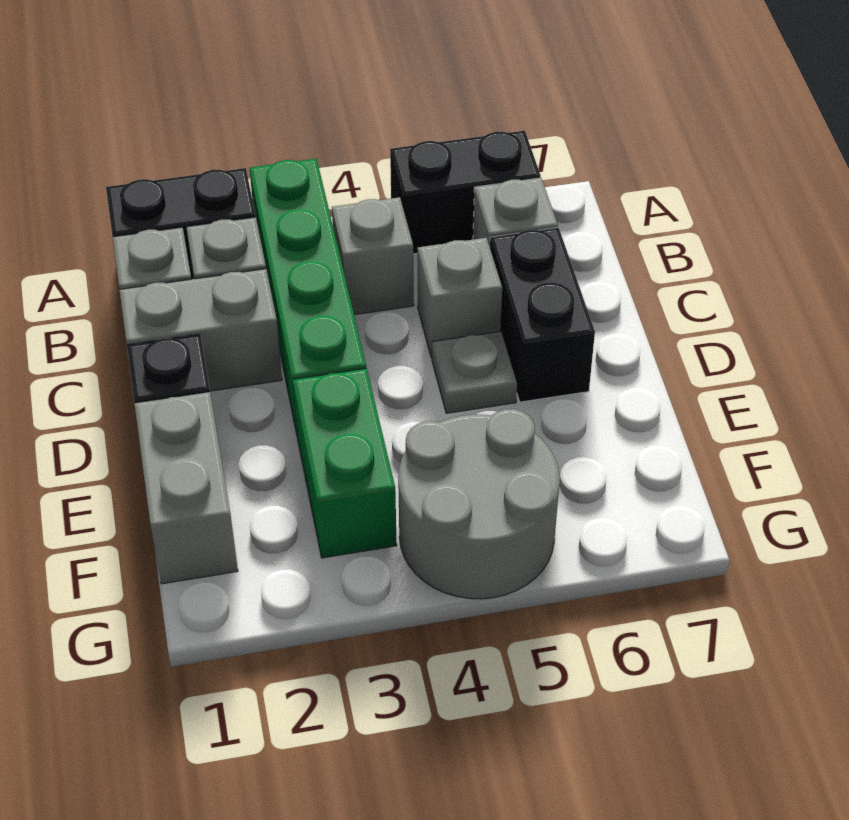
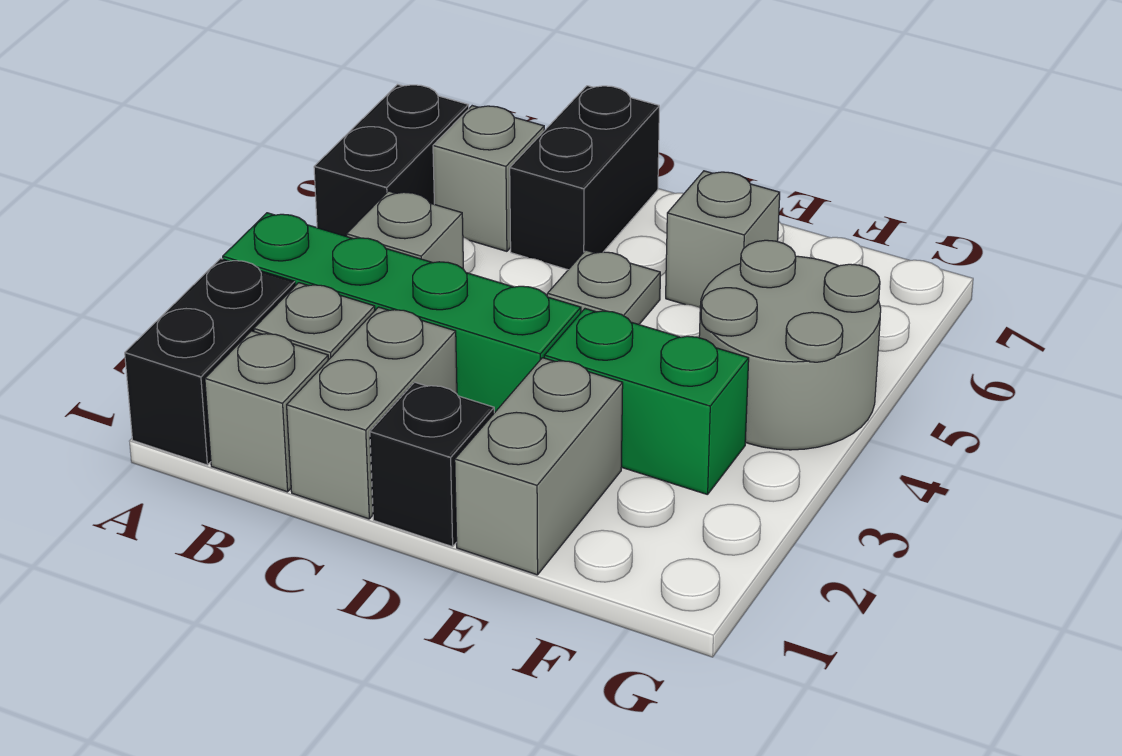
grey 1x1 brick [418,238,502,358] -> grey 1x1 brick moved to [666,171,780,308]
black 1x2 brick [490,228,595,402] -> black 1x2 brick turned to [510,86,659,270]
grey 1x2 brick [134,392,238,584] -> grey 1x2 brick turned to [455,358,623,575]

